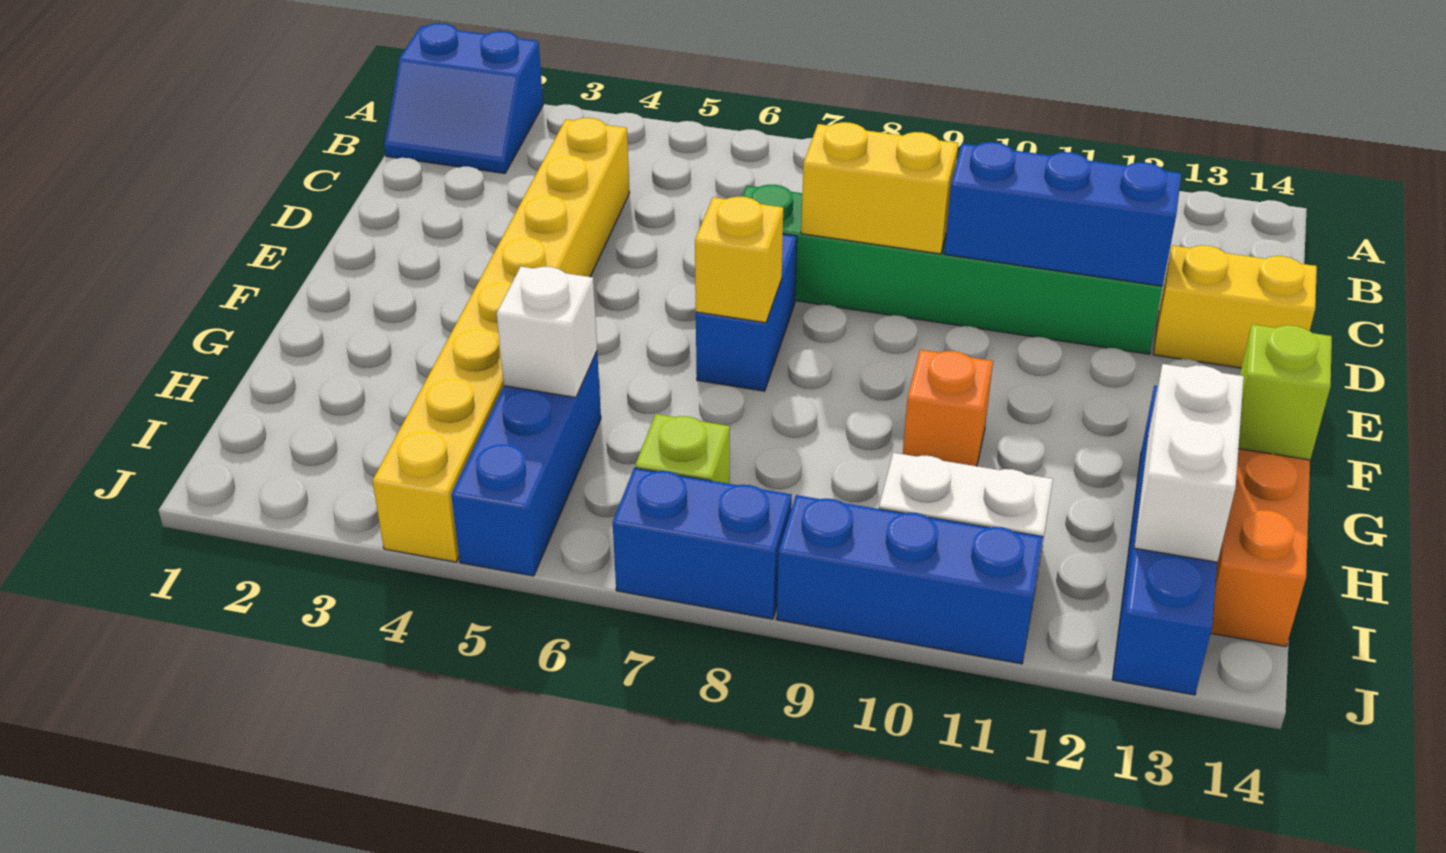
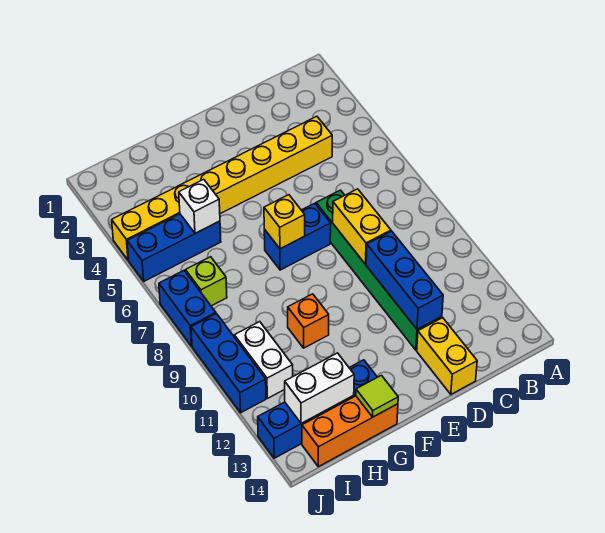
blue 2x2 slope [384,23,543,173] -> none
lime 1x1 brick [1239,324,1332,460] -> lime 1x1 tile [356,375,398,417]

